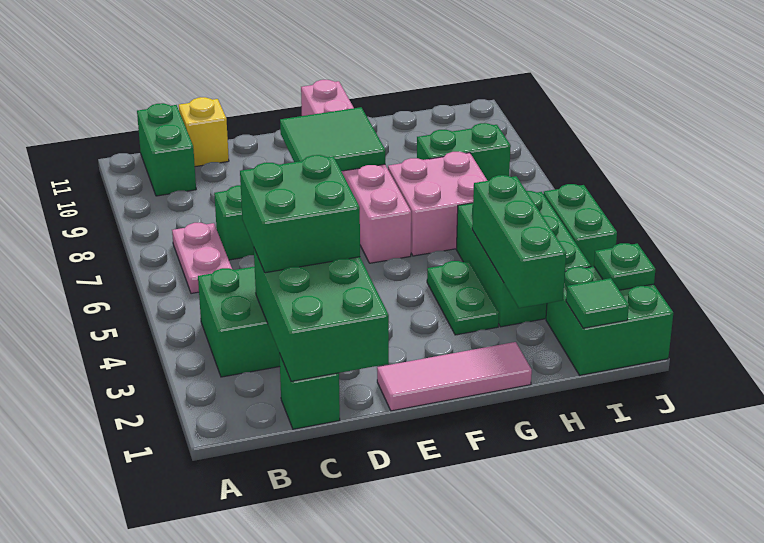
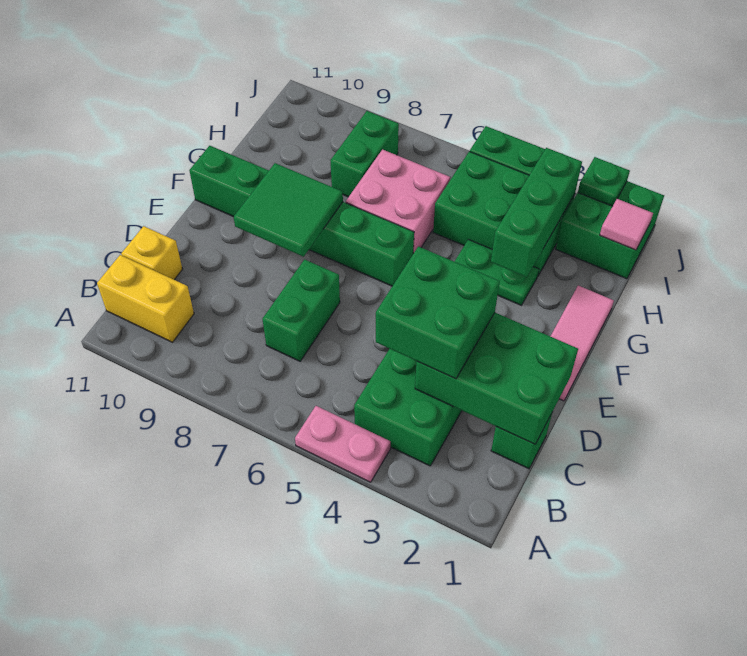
pink 1x2 plate [172,223,232,294] -> pink 1x2 plate moved to [295,406,391,482]
green 1x2 brick [137,103,196,196] -> yellow 1x2 brick [97,255,194,342]
pink 1x6 brick [301,80,411,263] -> green 1x6 brick [189,146,414,286]
green 1x3 brick [472,175,566,308] -> green 1x3 brick turned to [491,148,582,277]
green 1x1 tile [566,278,629,328] -> pink 1x1 tile [600,199,653,250]

